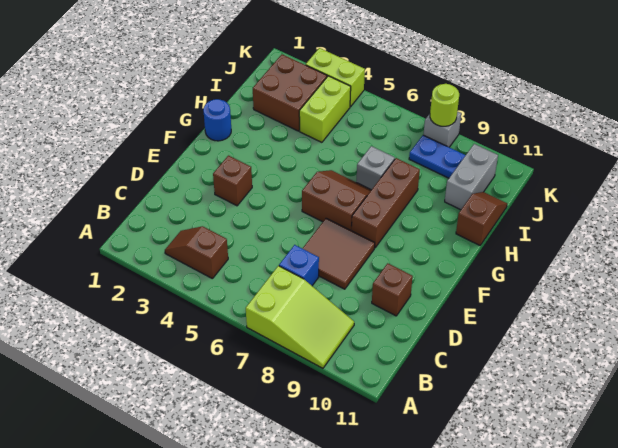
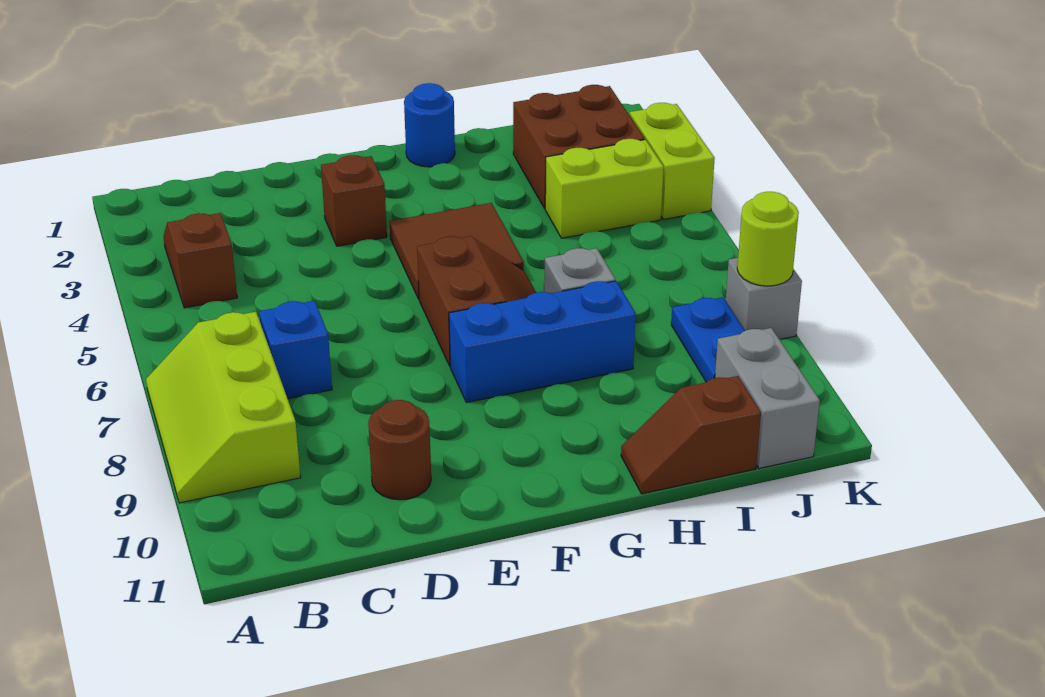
lime 2x3 slope [246,266,354,368] -> lime 2x3 slope turned to [146,312,301,503]
brown 2x2 tile [302,218,375,289] -> brown 2x2 tile moved to [390,203,524,299]
brown 1x1 brick [372,263,413,316] -> brown 1x1 round brick [368,400,431,500]
brown 1x3 brick [352,158,420,248] -> blue 1x3 brick [449,281,636,403]
brown 1x2 slope [456,192,507,245] -> brown 1x2 slope turned to [621,376,761,494]
grey 1x2 brick [445,144,498,210] -> grey 1x2 brick turned to [715,328,820,468]

